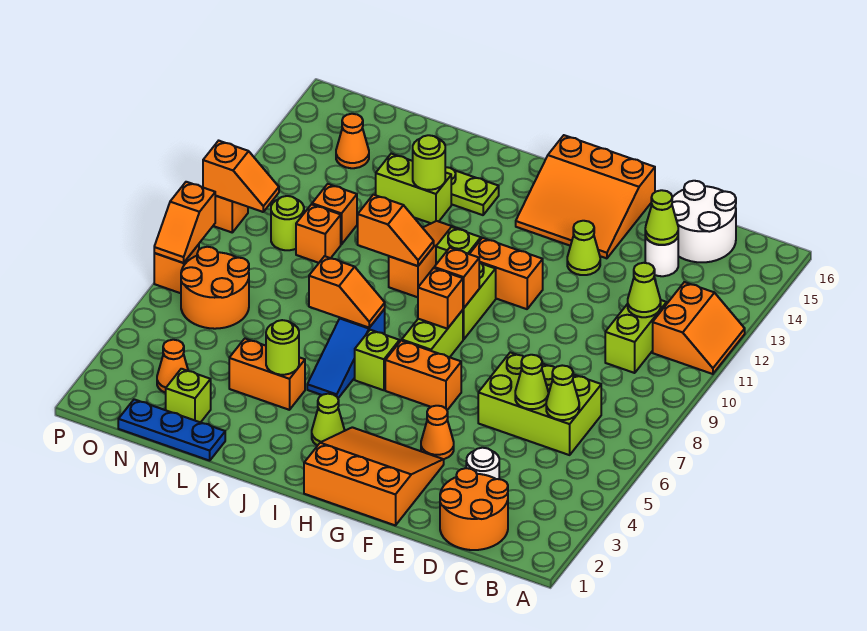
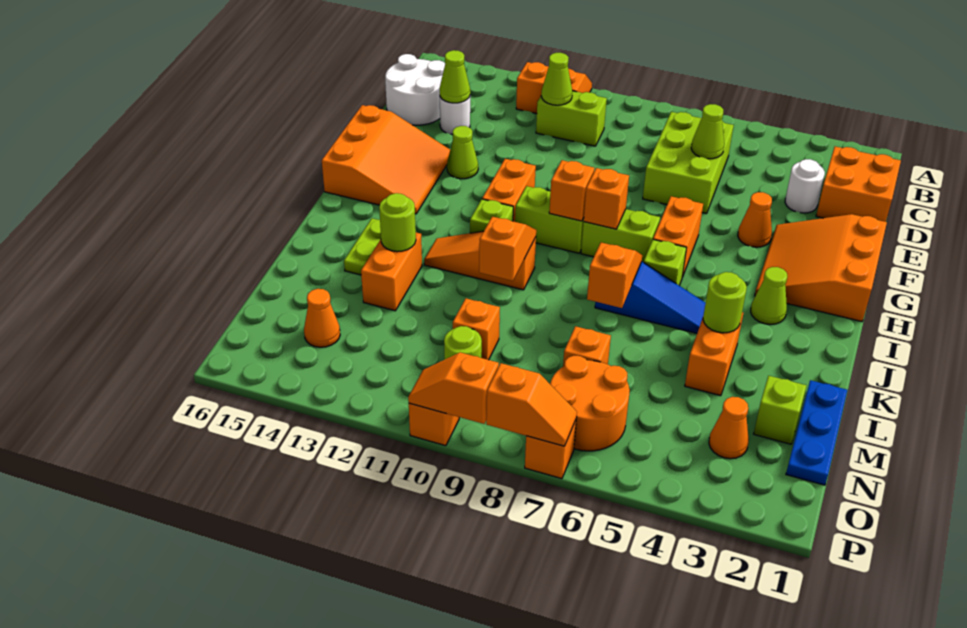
orange 2x2 round brick [440,468,508,550] -> orange 2x2 brick [816,147,901,222]
lime 1x1 cone [546,365,579,420] -> none
lime 1x2 brick [376,154,451,223] -> orange 1x2 brick [361,233,422,311]
orange 1x1 brick [312,184,357,244] -> orange 1x1 brick moved to [563,326,611,366]
orange 1x2 slope [203,141,279,212] -> orange 1x2 slope turned to [408,352,499,424]

